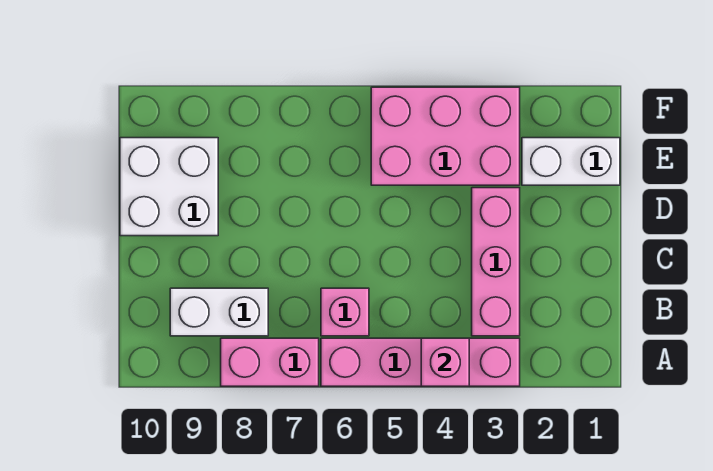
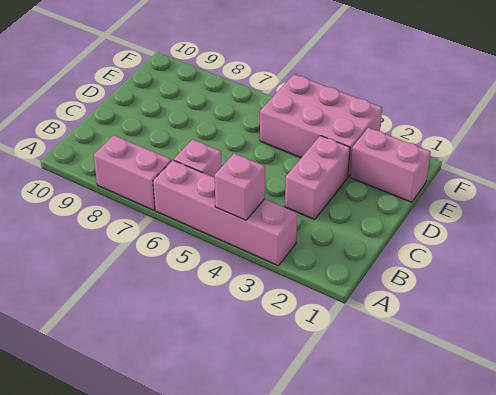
pink 1x3 brick [472,188,520,336] -> pink 1x2 brick [285,136,350,220]
white 1x2 brick [170,288,268,336] -> none
white 2x2 brick [120,138,218,236] -> none
white 1x2 brick [522,138,620,185] -> pink 1x2 brick [350,128,431,202]

